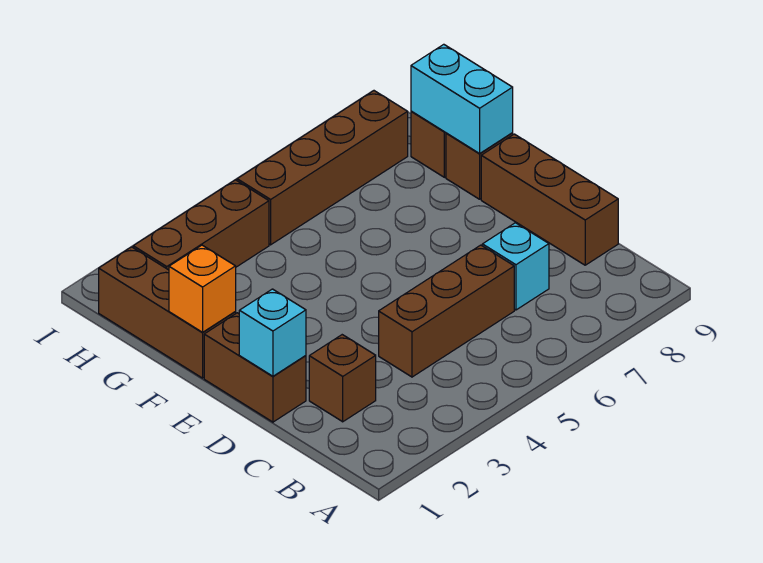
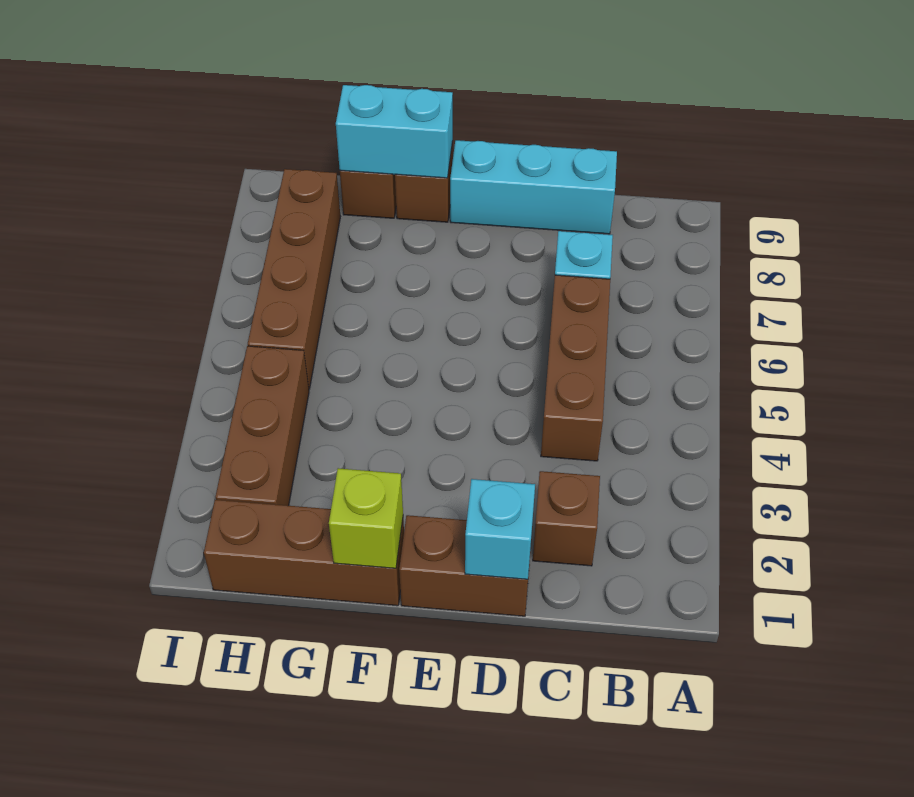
brown 1x3 brick [481,134,618,265] -> cyan 1x3 brick [450,140,617,234]
orange 1x1 brick [169,245,236,333] -> lime 1x1 brick [329,468,403,568]

